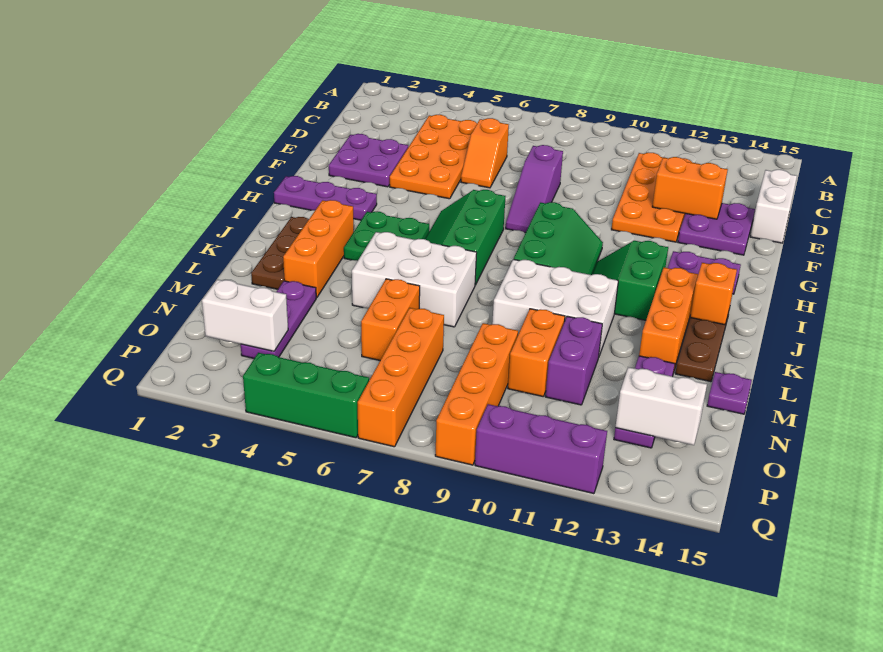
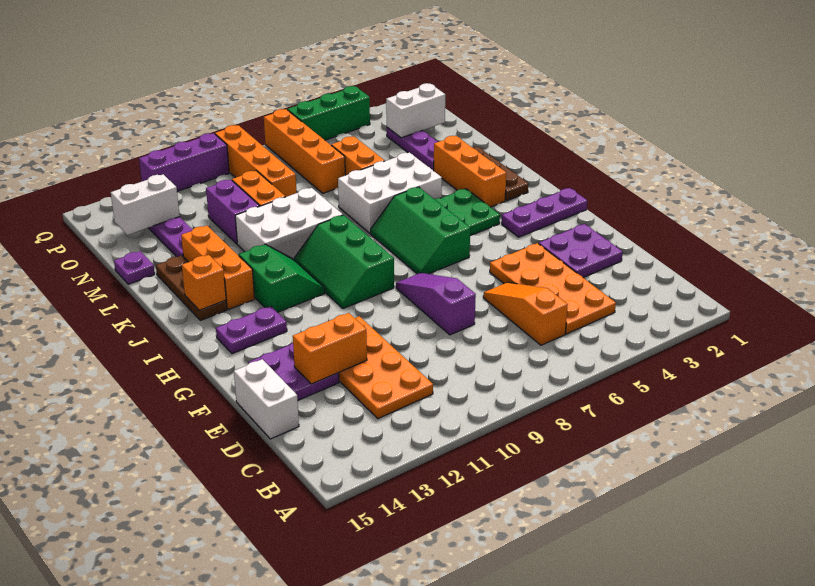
orange 1x2 slope [461,118,509,188] -> orange 1x3 slope [483,282,568,345]
green 2x3 slope [425,190,505,285] -> green 2x3 slope turned to [371,187,470,274]

